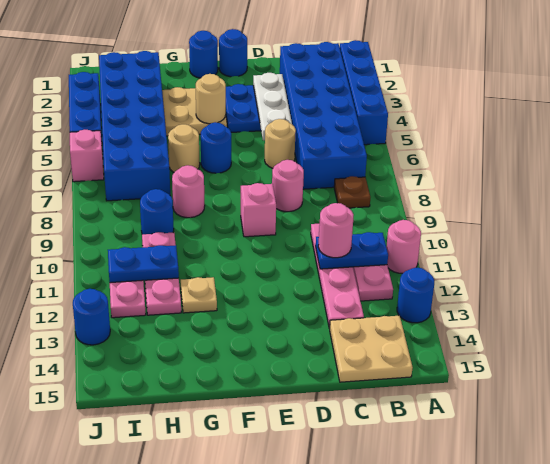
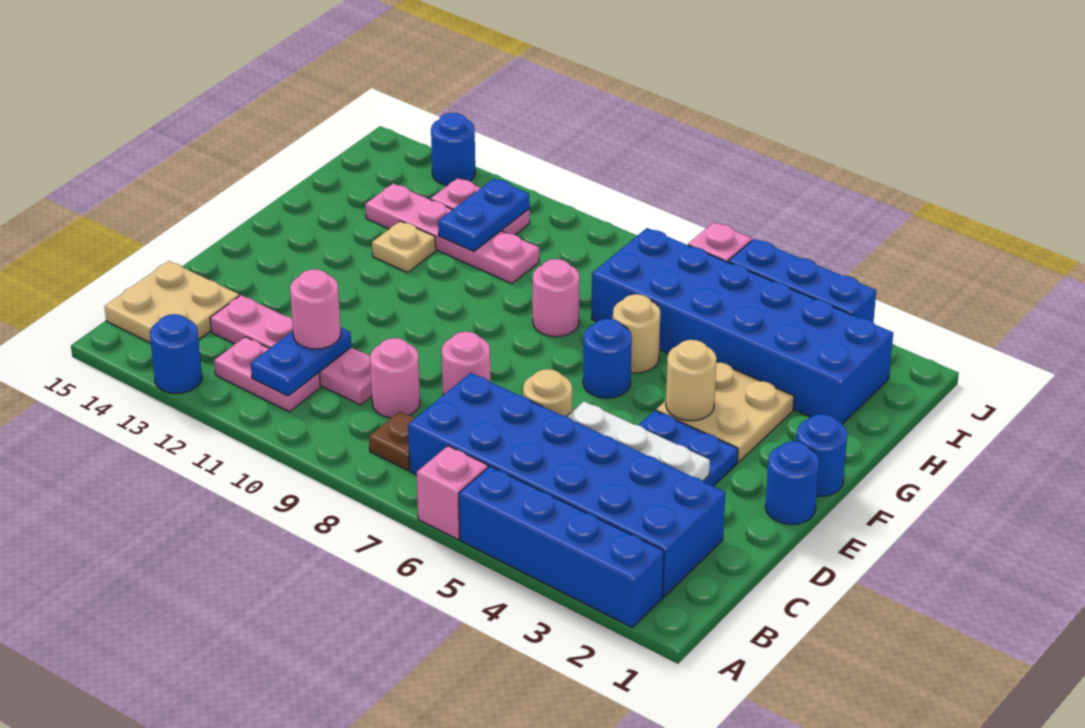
pink 1x1 round brick [386,220,421,274] -> pink 1x1 round brick moved to [370,338,420,418]
pink 1x1 brick [241,183,276,237] -> pink 1x1 brick moved to [417,446,488,540]
blue 1x1 round brick [140,189,174,234] -> none
pink 1x3 plate [142,232,181,315] -> pink 1x4 plate [365,184,539,284]

